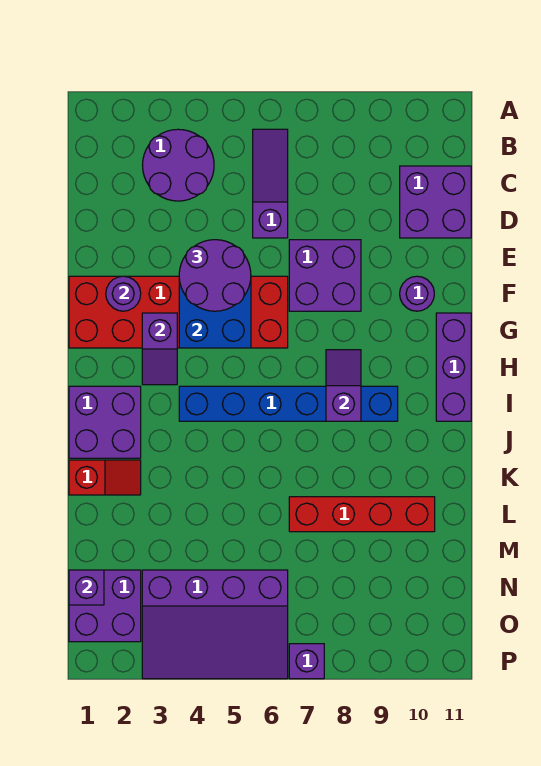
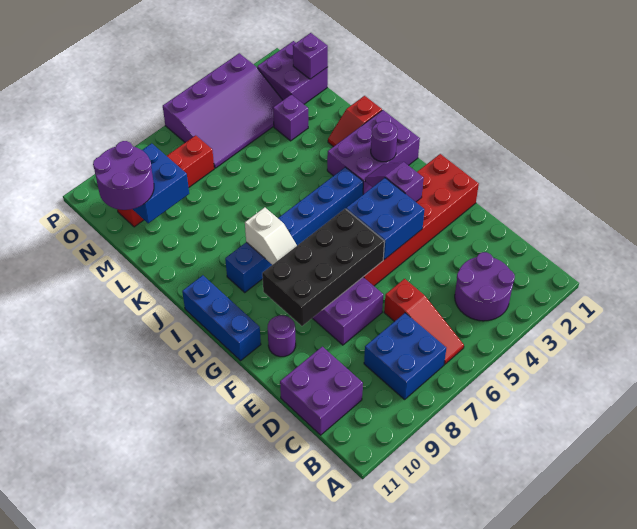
purple 1x3 slope [253,129,288,238] -> red 1x3 slope [384,279,464,364]
none -> blue 2x2 brick [364,313,446,399]
purple 2x2 round brick [179,240,251,311] -> purple 2x2 round brick moved to [93,141,154,210]
purple 1x1 round brick [106,276,141,311] -> purple 1x1 round brick moved to [371,121,397,162]
none -> black 2x4 brick [262,209,385,326]
purple 1x3 brick [436,313,471,421] -> blue 1x3 brick [182,275,261,361]
purple 1x2 slope [326,350,361,421] -> white 1x2 slope [245,207,297,265]
purple 2x2 brick [69,386,141,458] -> purple 2x3 brick [327,110,420,194]
red 1x4 brick [289,497,435,532] -> red 1x4 brick moved to [117,135,214,227]
none -> blue 2x2 brick [133,143,189,223]
purple 3x4 slope [142,570,288,679] -> purple 3x4 slope turned to [163,53,283,168]
purple 1x1 brick [289,644,324,679] -> purple 1x1 brick moved to [273,95,308,141]

